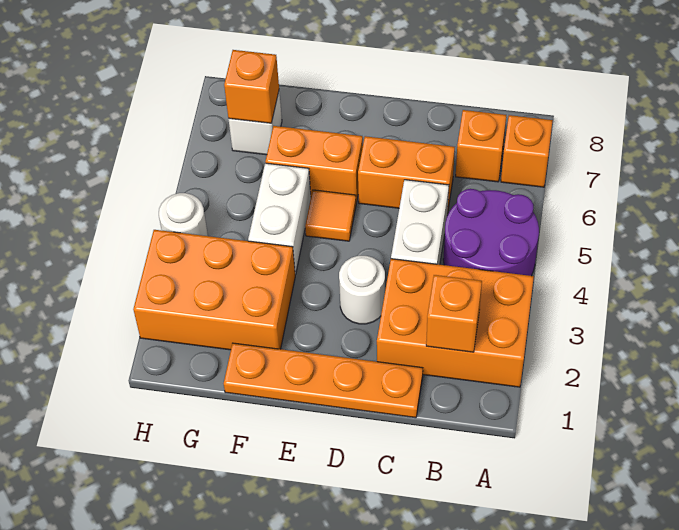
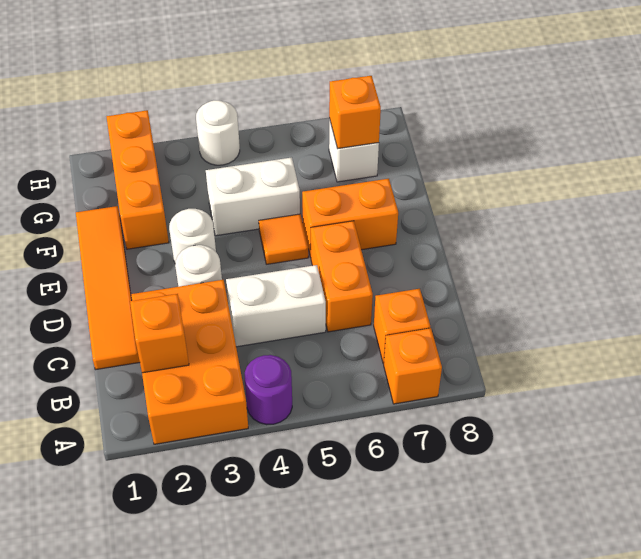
purple 2x2 round brick [443,189,539,276] -> purple 1x1 round brick [245,355,292,425]
orange 1x4 plate [224,343,423,418] -> orange 1x4 tile [76,206,140,370]
none -> white 1x1 round brick [169,209,216,264]
orange 1x2 brick [265,126,363,203] -> orange 1x2 brick turned to [302,179,398,257]
orange 2x3 brick [133,230,295,350] -> orange 1x3 brick [107,110,169,249]

